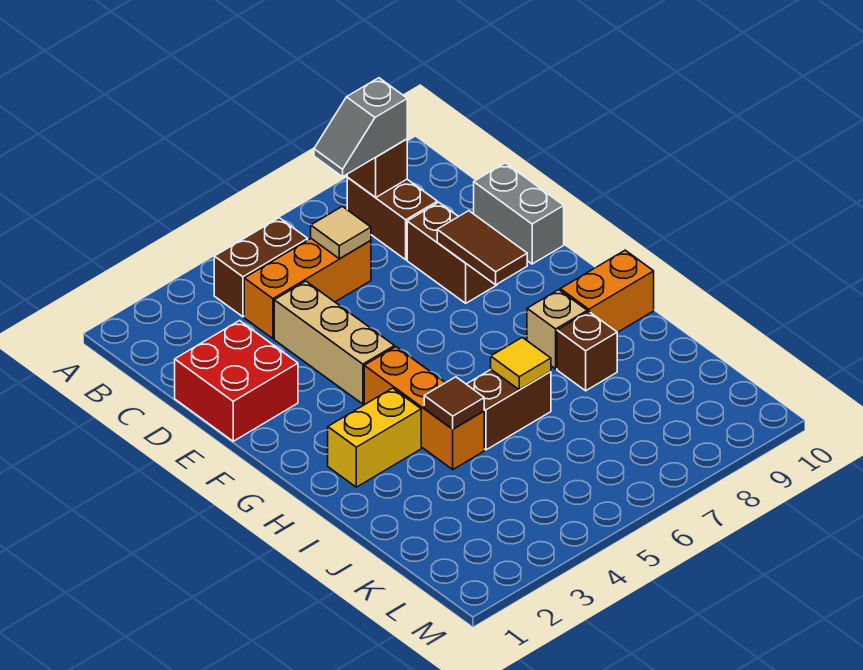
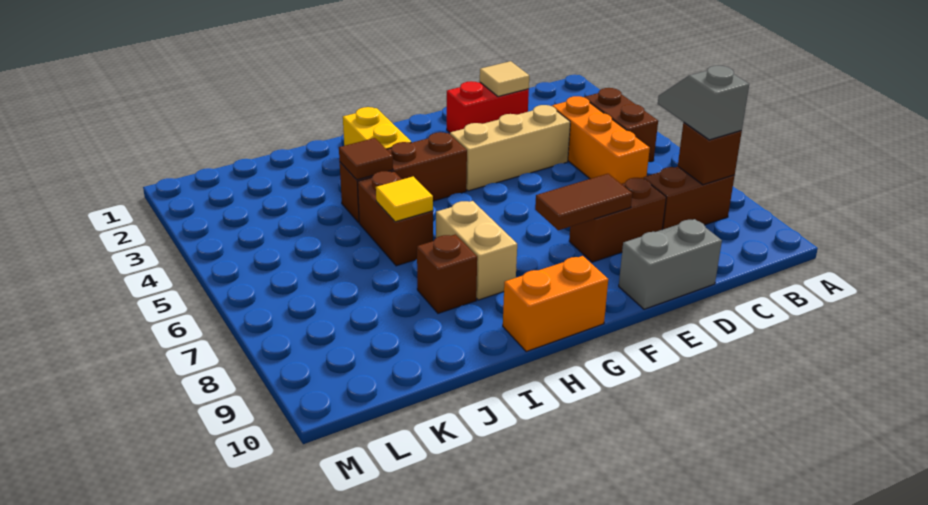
tan 1x1 tile [311,206,371,259] -> tan 1x1 tile moved to [480,61,529,97]
red 2x2 brick [175,321,298,441] -> red 1x2 brick [447,81,529,133]
orange 1x3 brick [364,347,484,469] -> brown 1x3 brick [340,132,467,223]
tan 1x1 brick [527,290,587,369] -> tan 1x2 brick [436,201,517,300]
orange 1x2 brick [560,250,654,332] -> orange 1x2 brick turned to [503,256,608,352]

